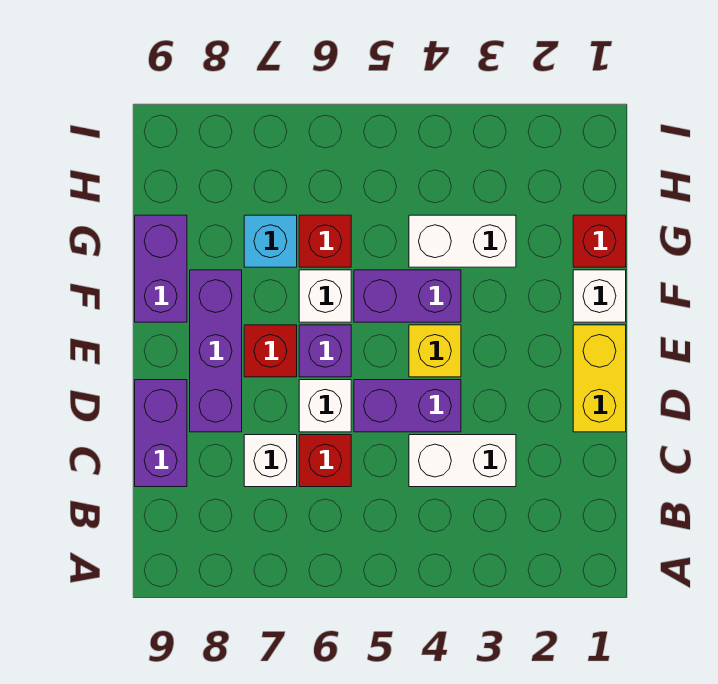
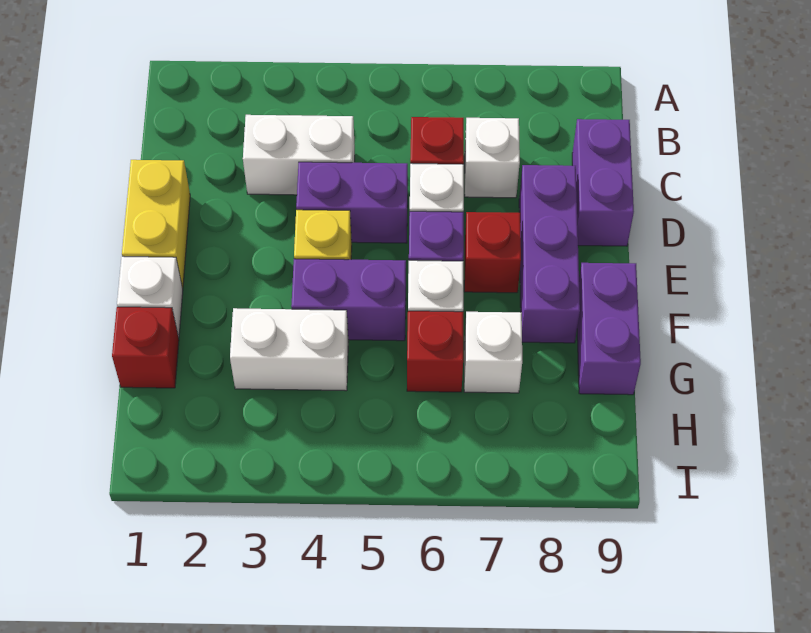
cyan 1x1 brick [244,215,297,267] -> white 1x1 brick [464,312,522,393]

